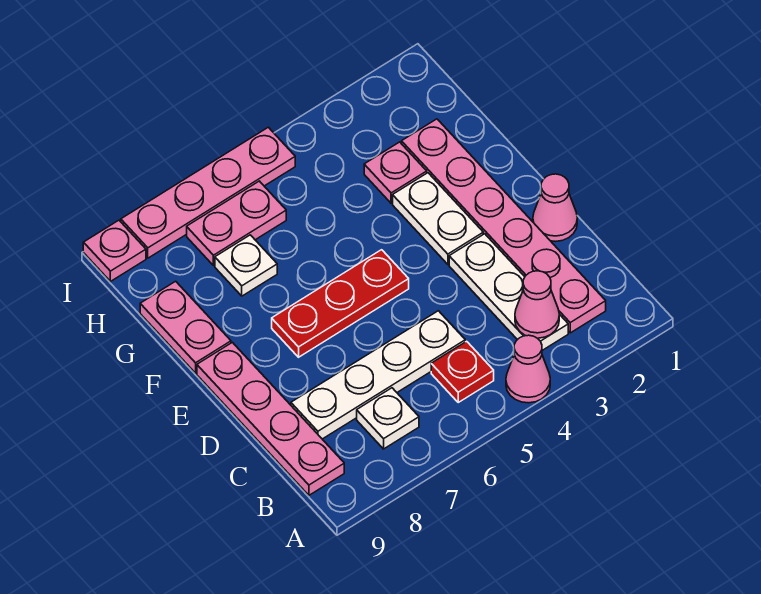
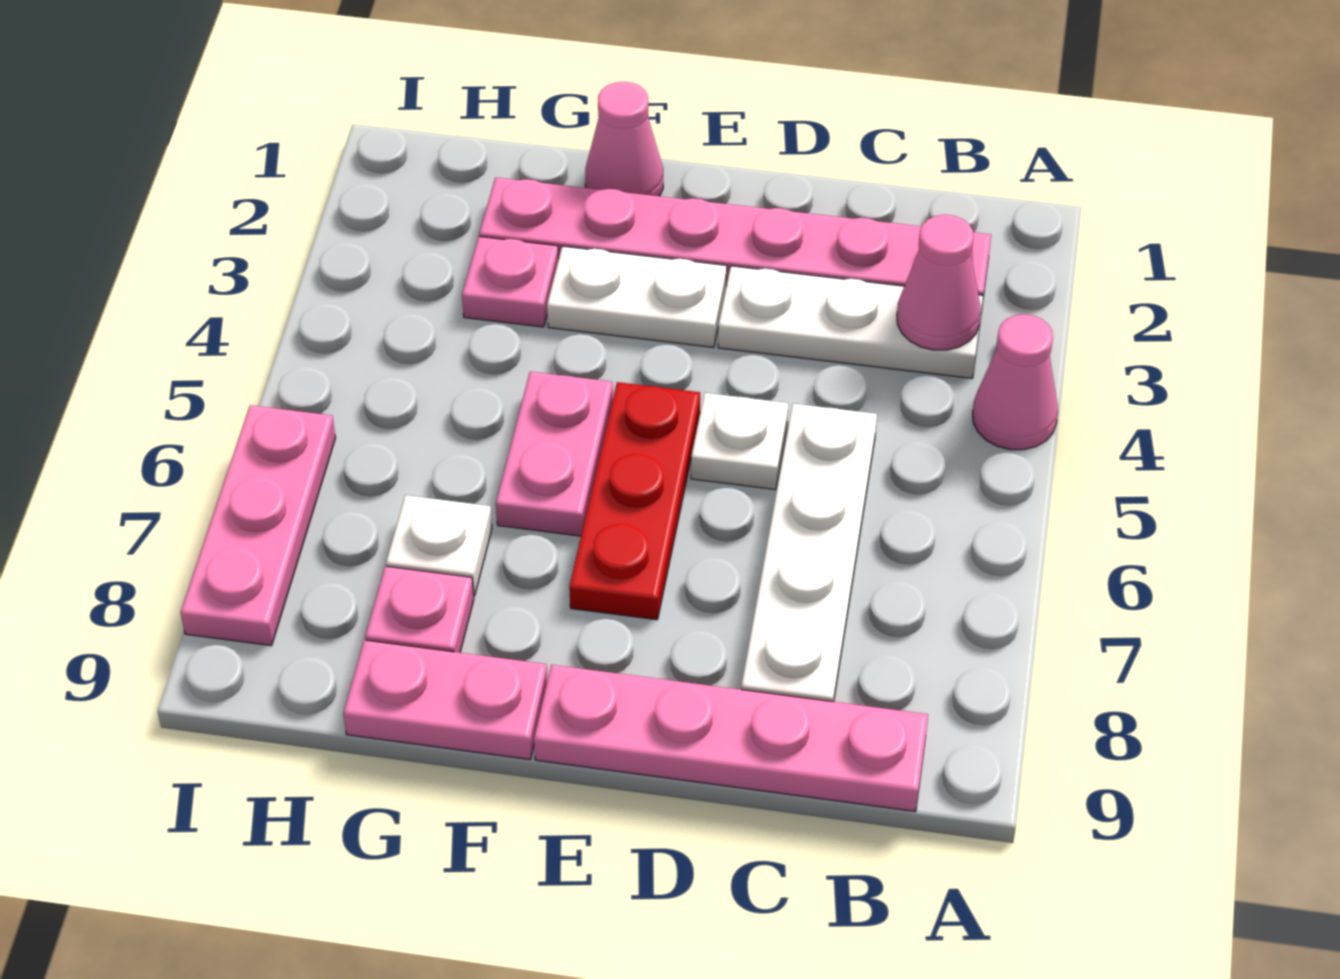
red 1x1 plate [431,341,494,402] -> none
white 1x1 plate [357,388,419,449] -> white 1x1 plate moved to [691,393,788,490]
pink 1x1 cone [533,174,577,241] -> pink 1x1 cone moved to [585,82,663,196]
pink 1x2 plate [187,181,286,266] -> pink 1x2 plate moved to [496,372,613,536]
pink 1x4 plate [121,127,295,258] -> pink 1x3 plate [181,405,335,646]
pink 1x1 plate [83,220,146,281] -> pink 1x1 plate moved to [365,566,474,653]

